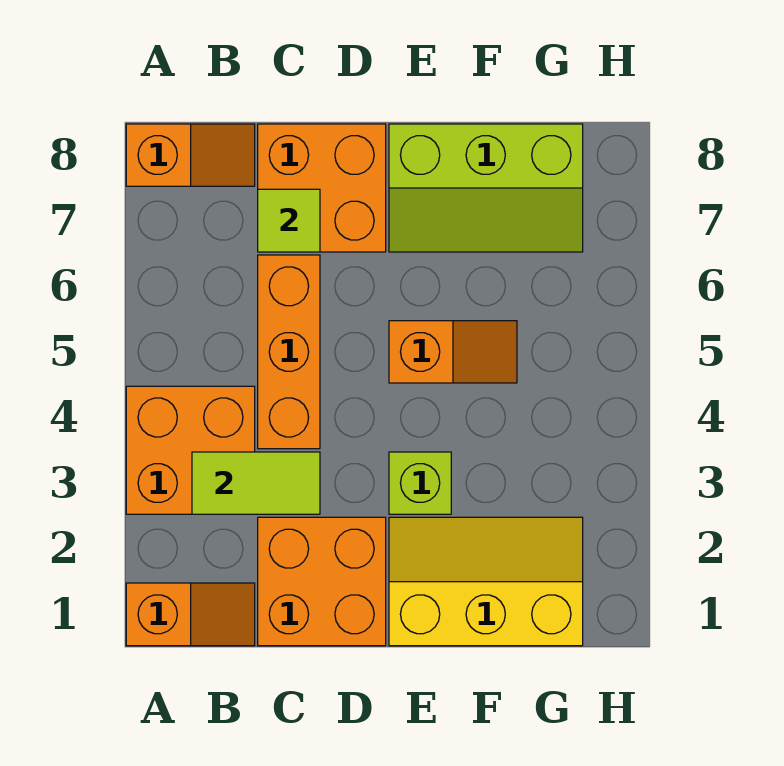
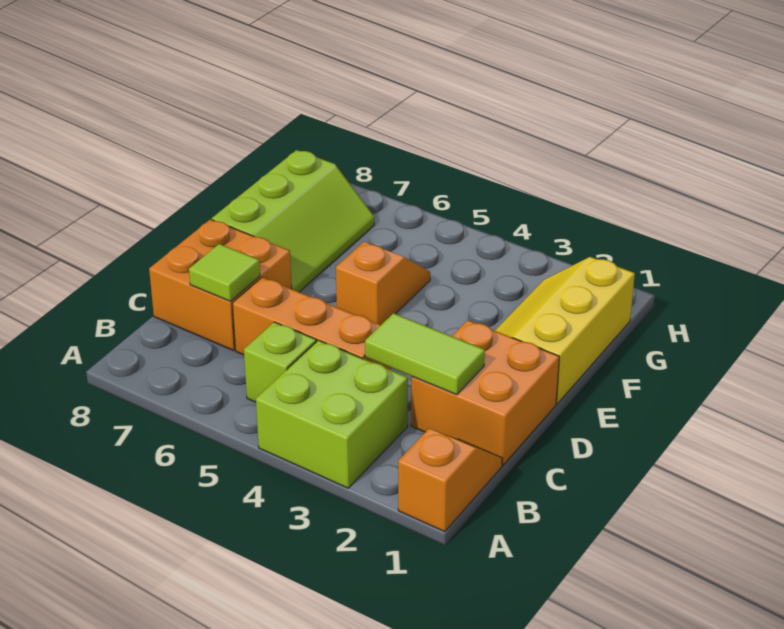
orange 2x2 brick [126,386,255,514] -> lime 2x2 brick [256,340,408,488]
orange 1x2 slope [126,124,255,186] -> none
lime 1x2 tile [192,452,320,514] -> lime 1x2 tile turned to [365,313,485,395]
lime 1x1 brick [389,452,451,514] -> lime 1x1 brick moved to [244,322,316,402]

